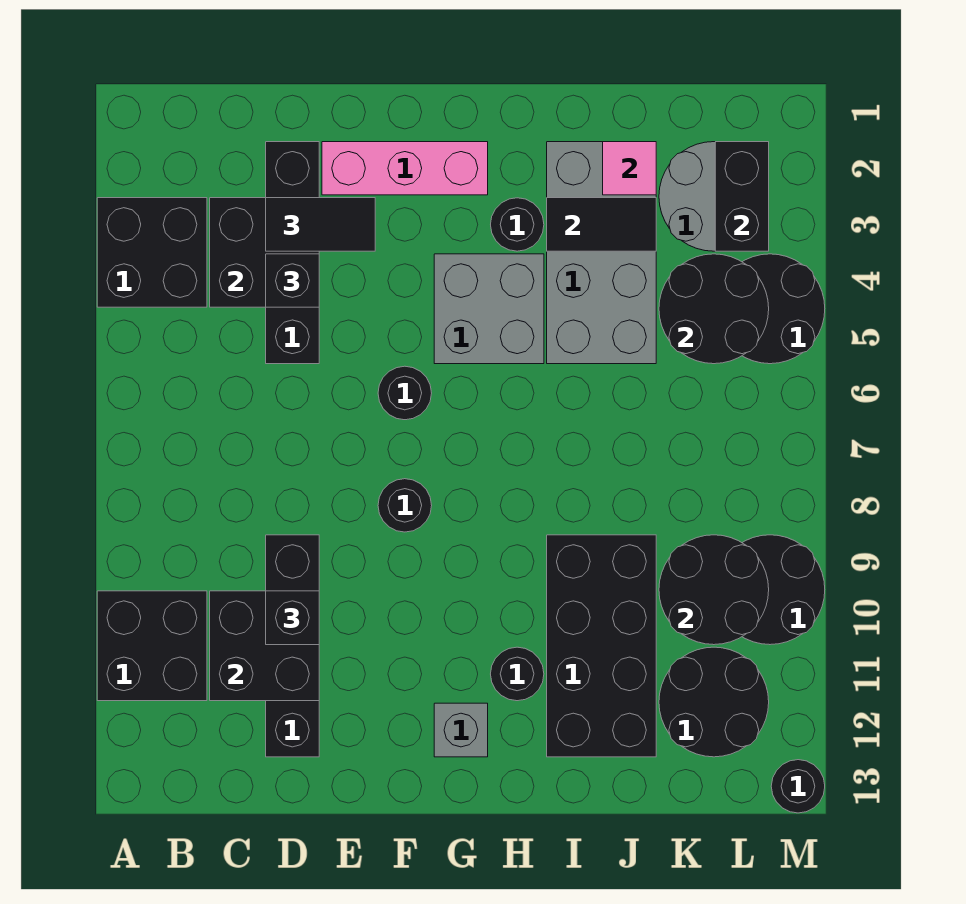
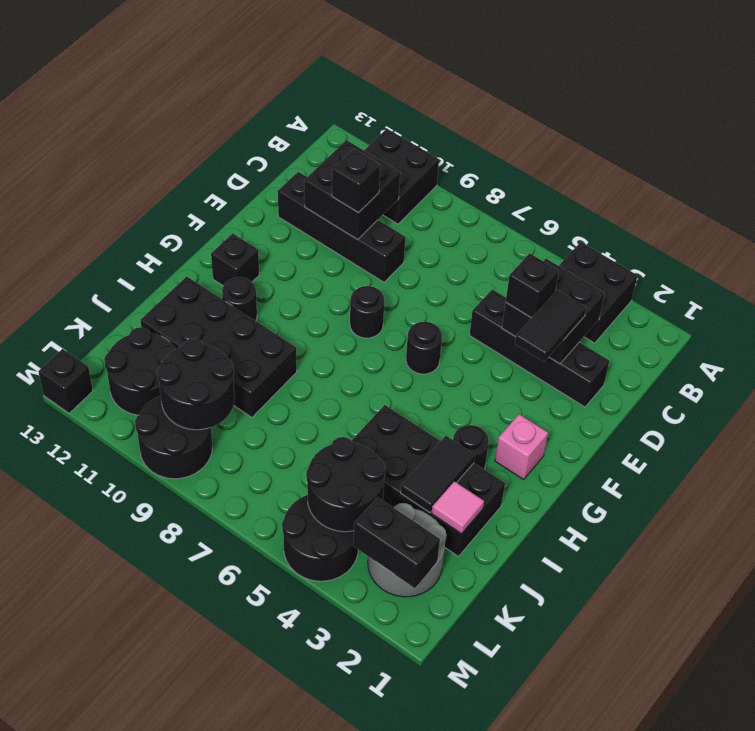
pink 1x3 brick [322,142,488,195] -> pink 1x1 brick [495,414,548,479]
grey 2x2 brick [434,254,544,364] -> none
grey 1x1 brick [434,703,488,757] -> black 1x1 brick [211,233,259,286]
grey 2x4 brick [547,142,656,364] -> black 2x4 brick [352,405,505,557]
black 1x1 round brick [771,760,825,813] -> black 1x1 brick [38,349,93,413]

